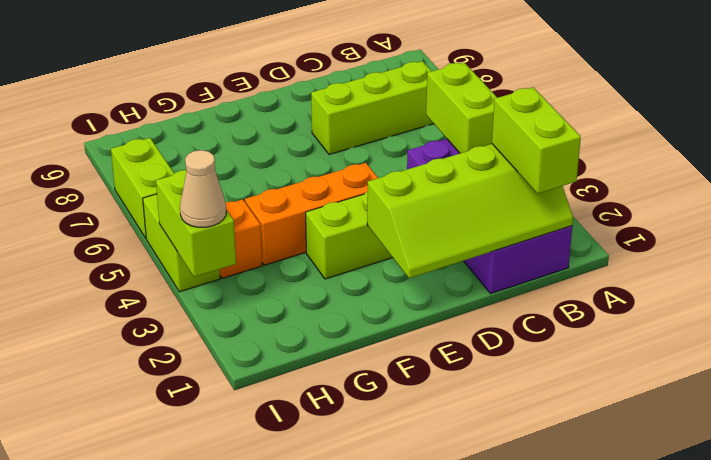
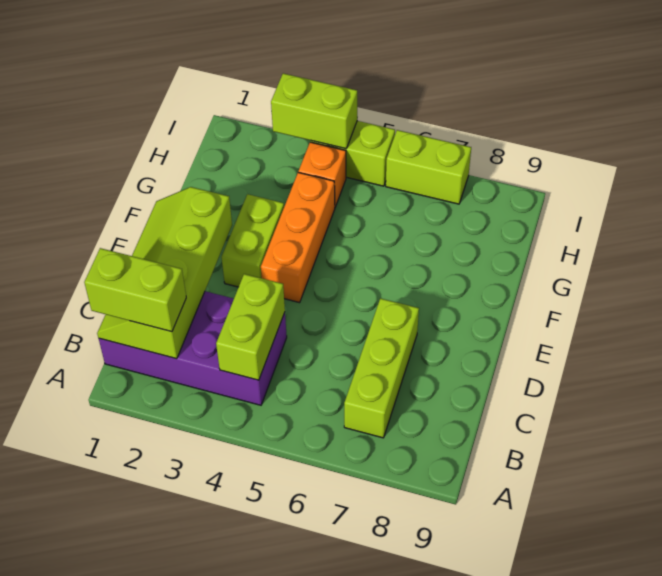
lime 1x2 brick [426,62,497,153] -> lime 1x2 brick turned to [216,274,285,380]
tan 1x1 cone [180,150,226,227] -> none

